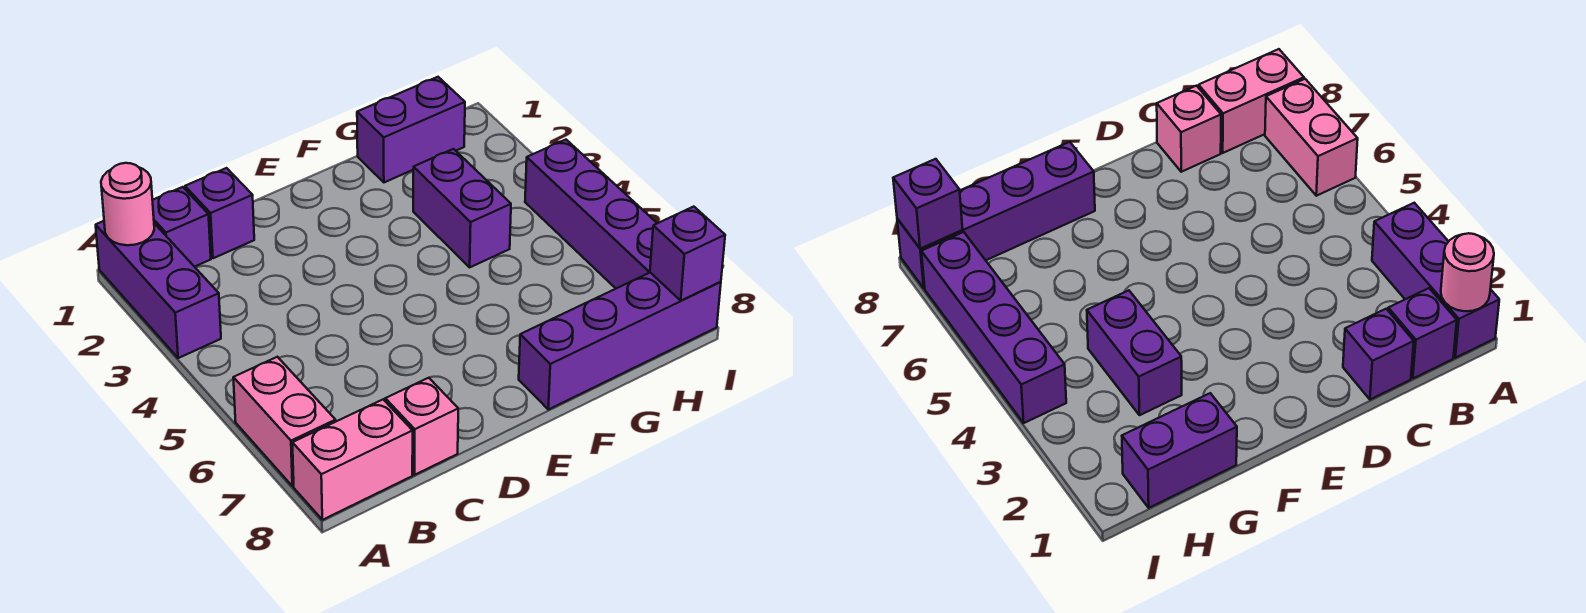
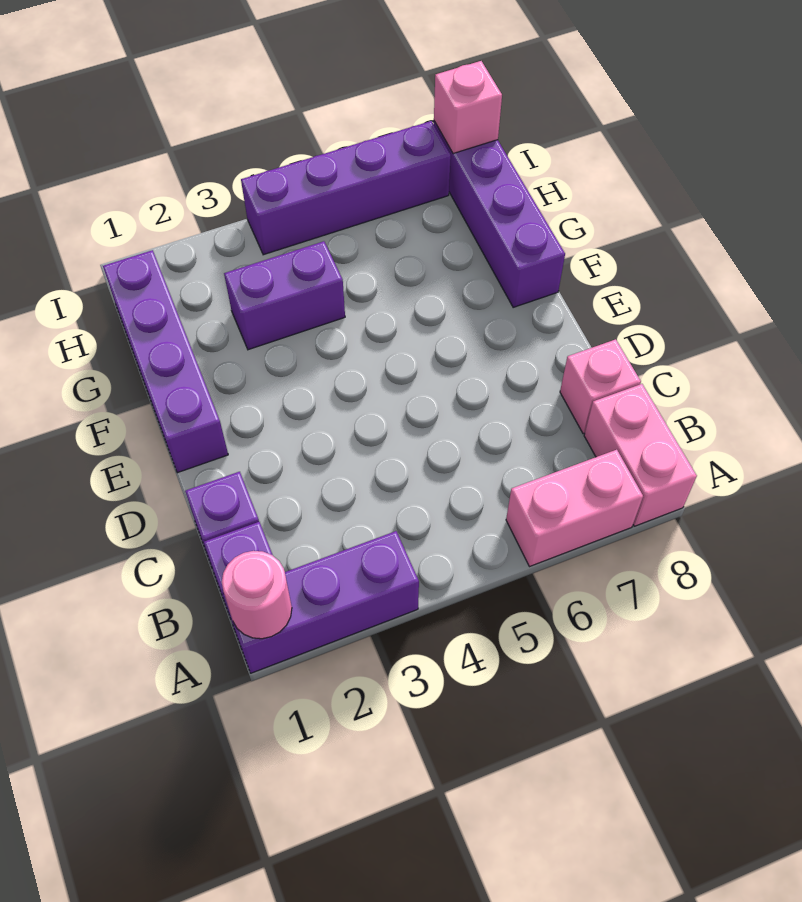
purple 1x2 brick [357,77,465,182] -> purple 1x4 brick [103,250,228,473]
purple 1x1 brick [650,207,725,301] -> pink 1x1 brick [434,61,502,154]

